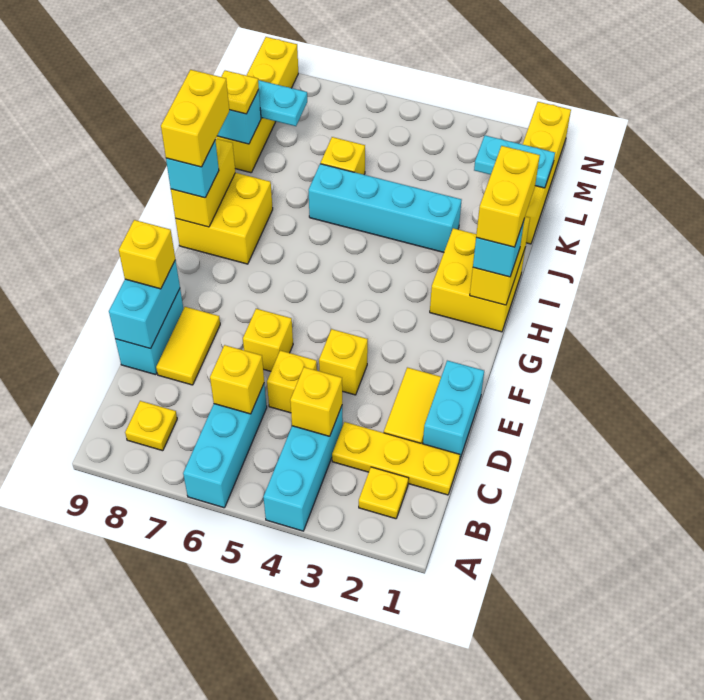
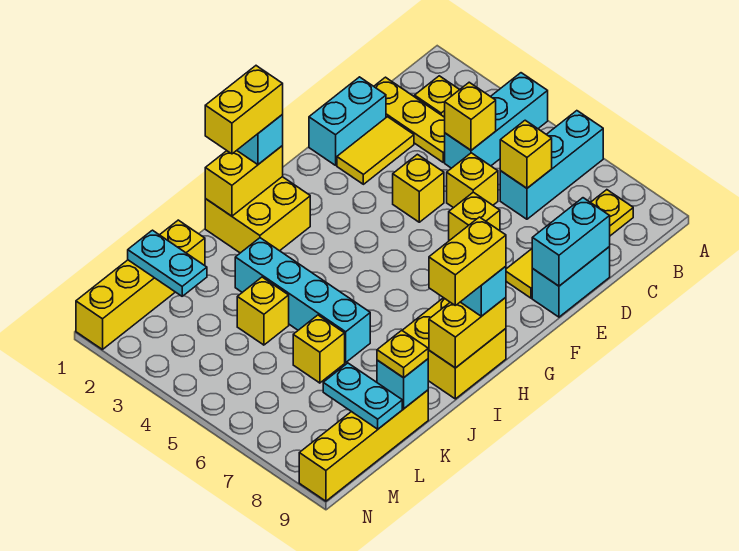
yellow 1x1 brick [119,220,175,289] -> yellow 1x1 brick moved to [237,277,289,345]

